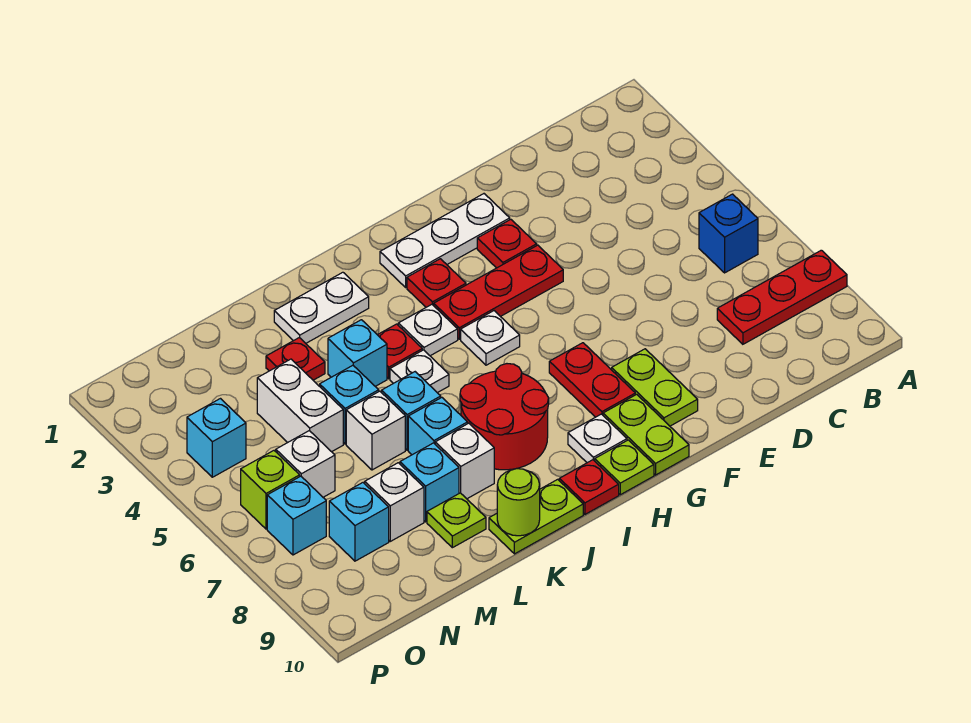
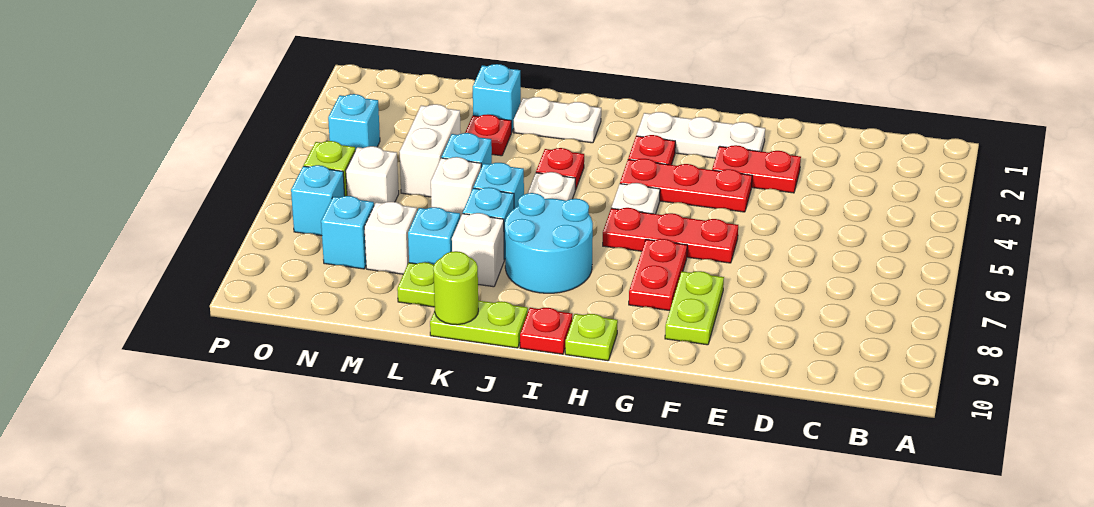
red 1x3 plate [717,250,847,344] -> red 1x3 plate moved to [603,208,738,263]
blue 1x1 brick [699,194,758,273] -> none
red 1x1 plate [477,219,537,268] -> red 1x2 plate [712,145,801,193]
lime 1x2 plate [603,394,689,475] -> none
white 1x1 plate [568,414,627,463] -> none
white 1x1 plate [398,305,458,356] -> none
red 2x2 round brick [460,364,549,470] -> cyan 2x2 round brick [505,193,593,293]
cyan 1x1 brick [328,320,387,386] -> cyan 1x1 brick moved to [473,64,521,132]

